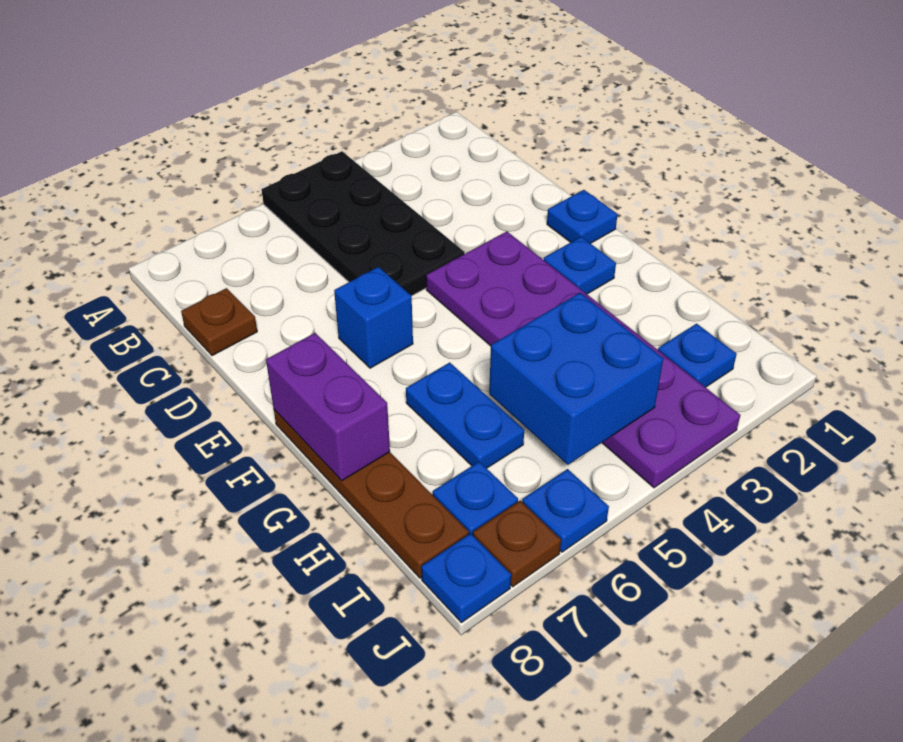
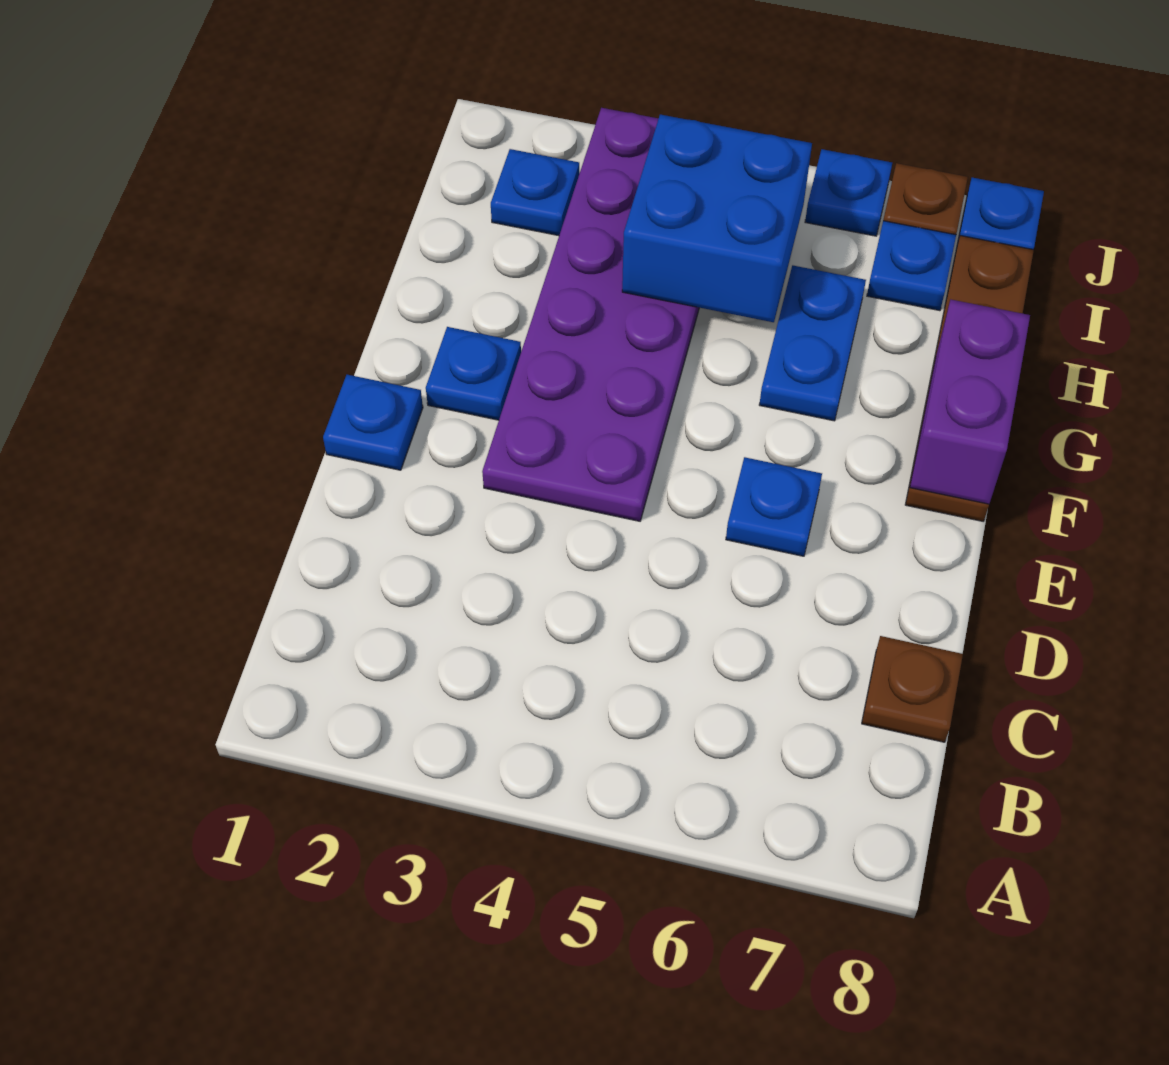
black 2x4 plate [261,151,465,296] -> none
blue 1x1 brick [334,267,413,368] -> blue 1x1 plate [726,457,822,556]

